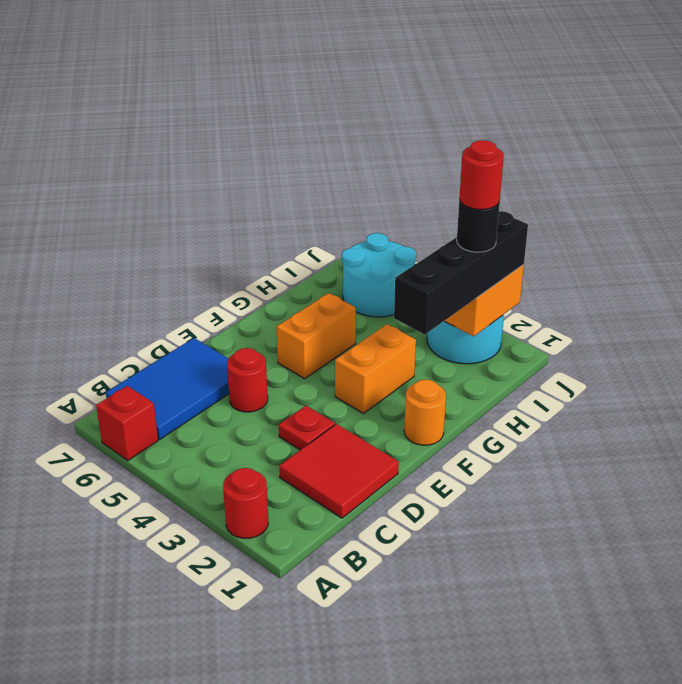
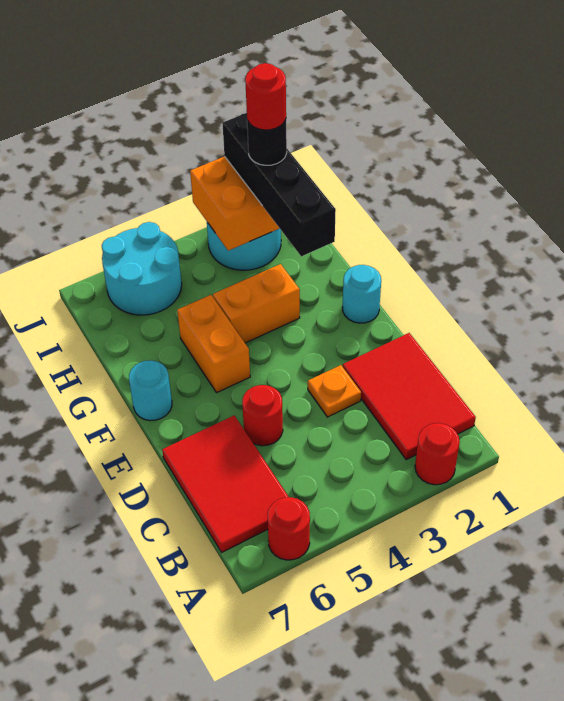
red 1x1 brick [96,386,158,461] -> red 1x1 round brick [267,497,310,560]
blue 2x3 tile [106,338,229,439] -> red 2x3 tile [162,415,289,552]
red 2x2 tile [279,424,399,518] -> red 2x3 tile [343,333,476,460]
red 1x1 plate [279,406,335,450] -> orange 1x1 plate [308,365,361,417]
orange 1x1 round brick [404,380,446,445] -> cyan 1x1 round brick [343,265,381,323]
orange 1x2 brick [335,324,416,413] -> orange 1x2 brick turned to [213,264,300,343]
none -> cyan 1x1 round brick [129,360,172,421]

